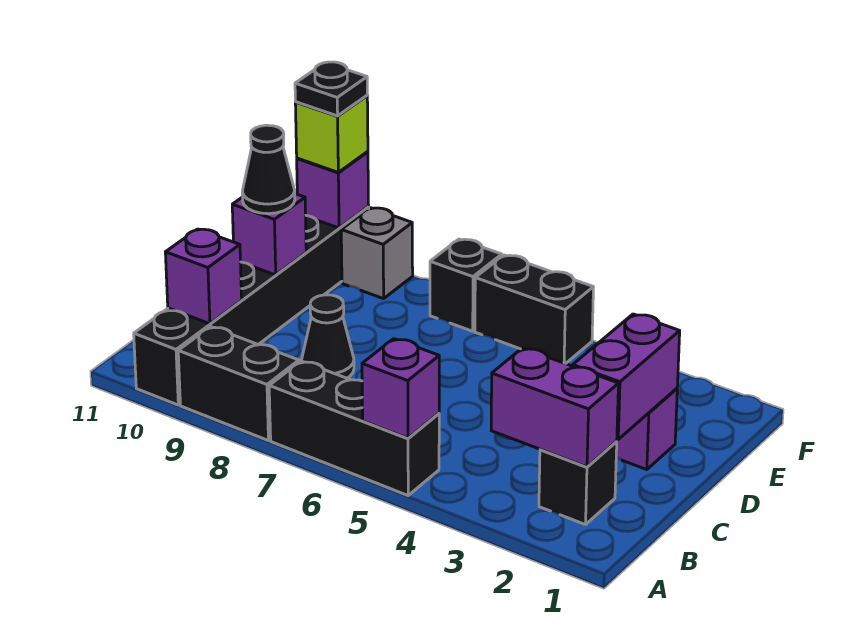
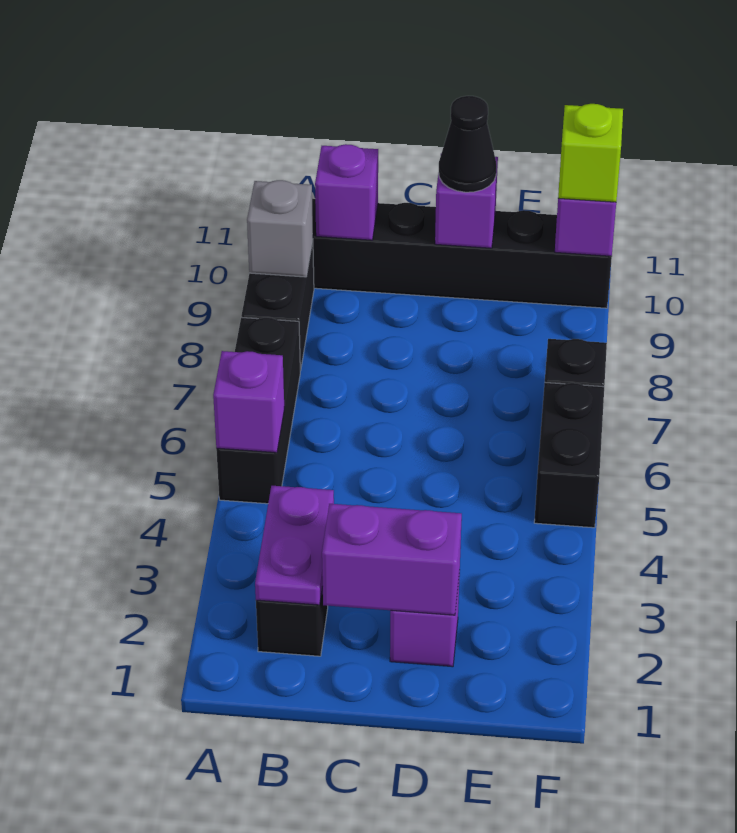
purple 1x2 brick [491,348,619,467] -> purple 1x2 plate [255,486,334,605]
black 1x1 cone [302,295,354,378] -> none
grey 1x1 brick [341,208,413,299] -> grey 1x1 brick moved to [247,180,313,277]
black 1x1 plate [295,62,367,116] -> none

